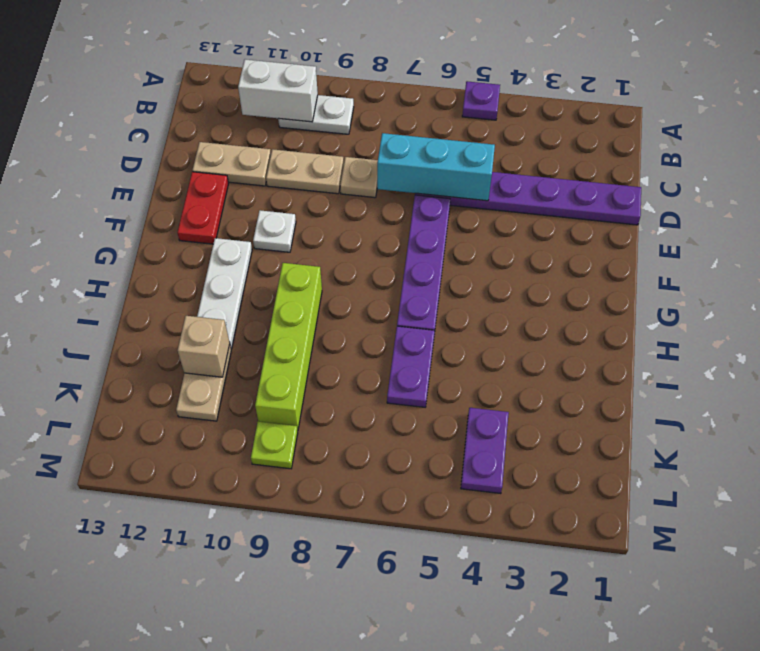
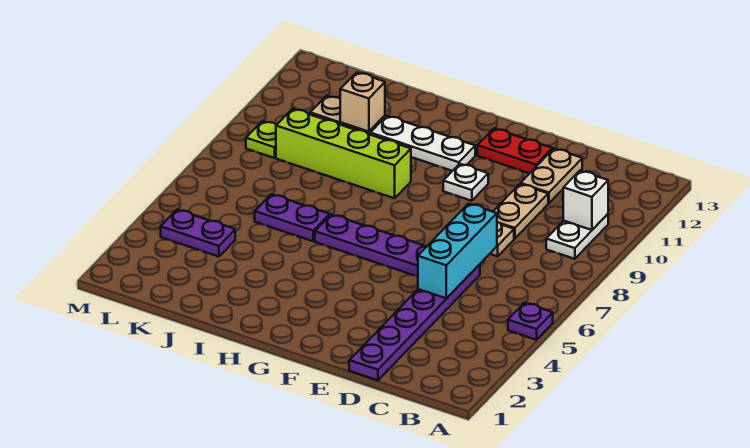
white 1x2 brick [238,59,318,122] -> white 1x1 brick [563,171,608,230]

